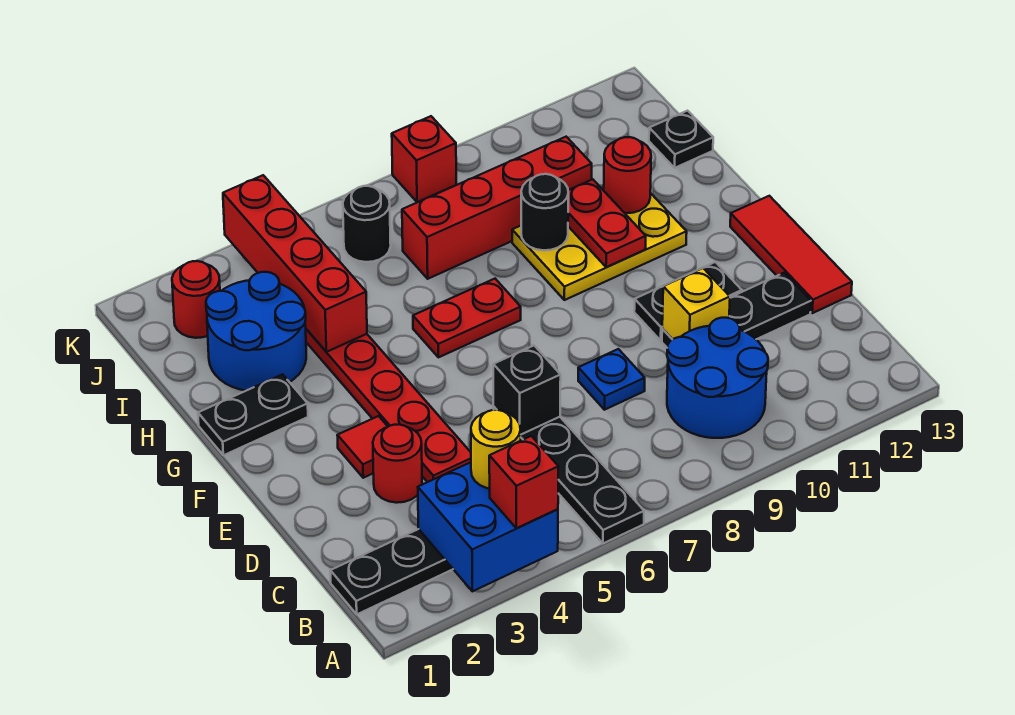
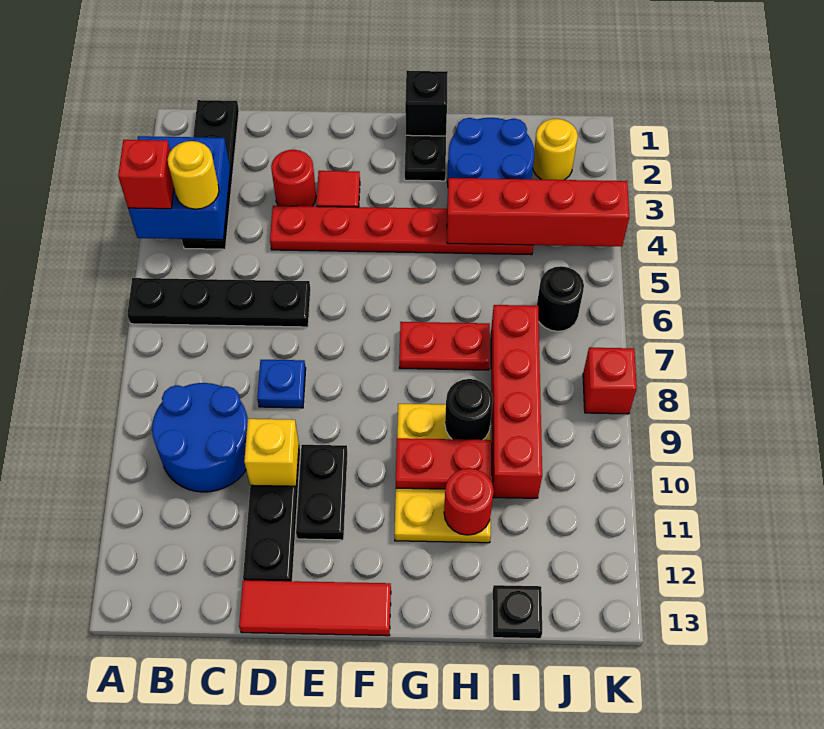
black 1x1 brick [493,346,561,434] -> black 1x1 brick moved to [405,71,448,136]
red 1x2 plate [413,279,521,357] -> red 1x2 plate turned to [399,322,490,370]
red 1x1 round brick [172,261,220,338] -> yellow 1x1 round brick [533,119,578,180]

